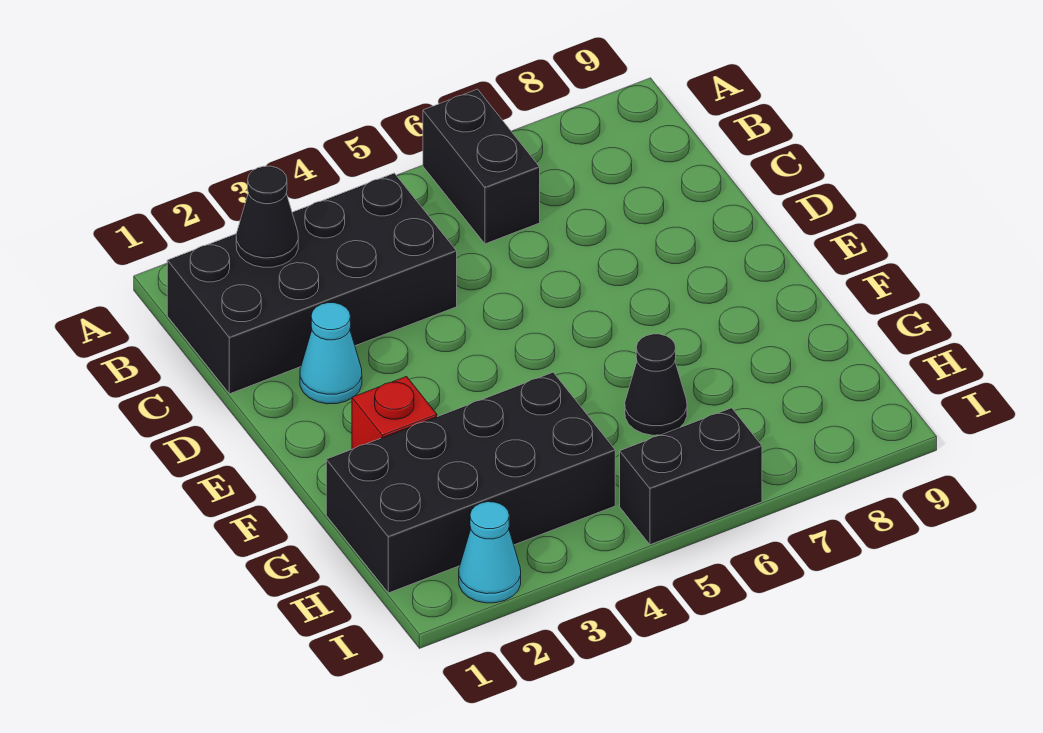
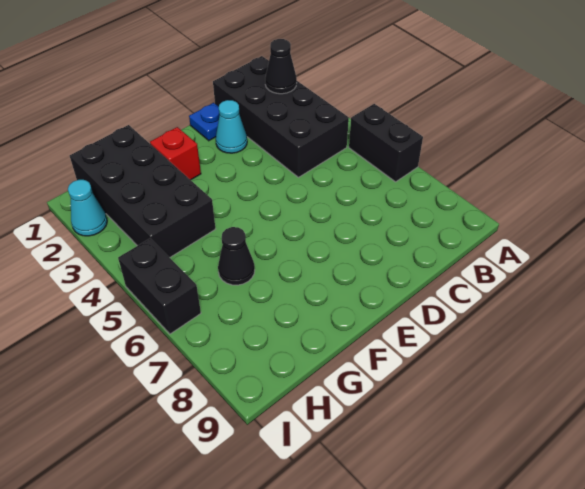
black 1x2 brick [423,89,540,244] -> black 1x2 brick turned to [349,104,423,182]
none -> blue 1x1 plate [189,103,220,141]

